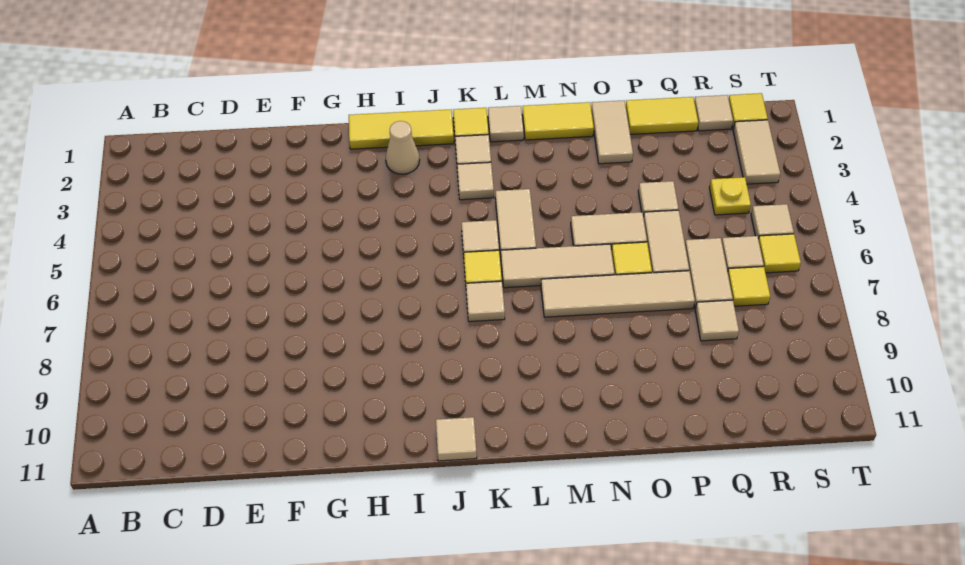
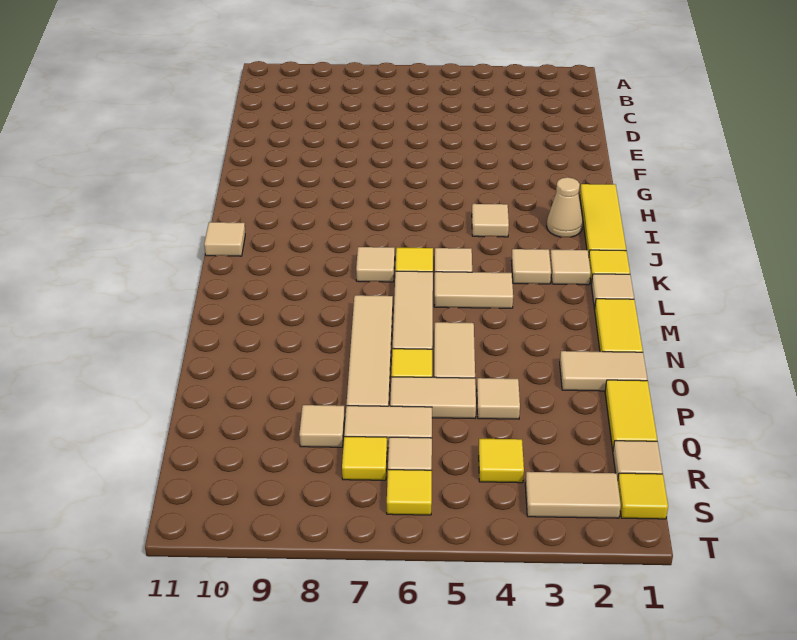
yellow 1x1 plate [709,177,751,215] -> yellow 1x1 tile [479,439,524,483]
tan 1x1 tile [751,204,794,239] -> tan 1x1 tile moved to [472,204,509,237]

